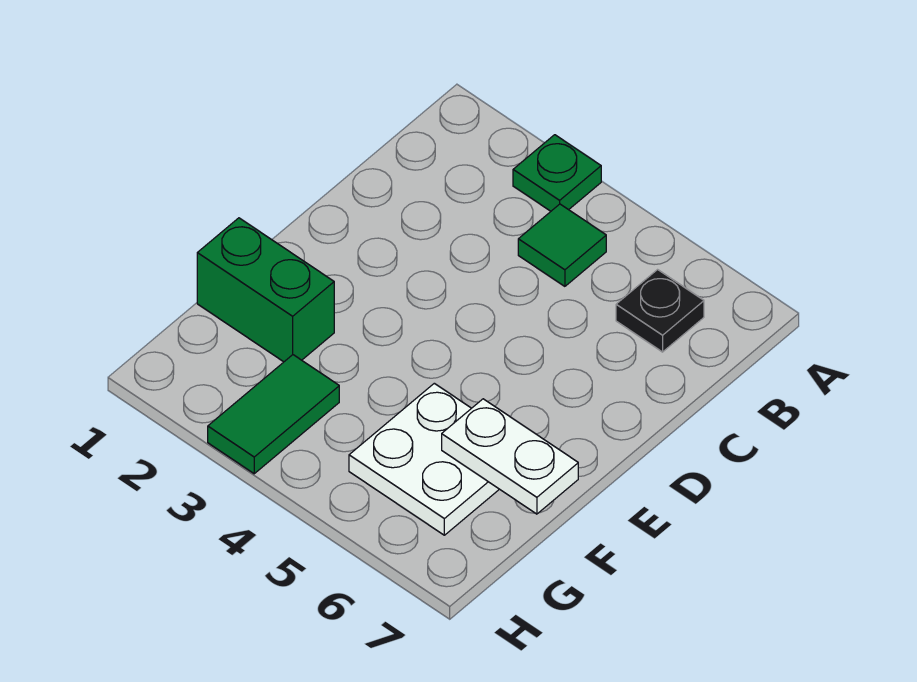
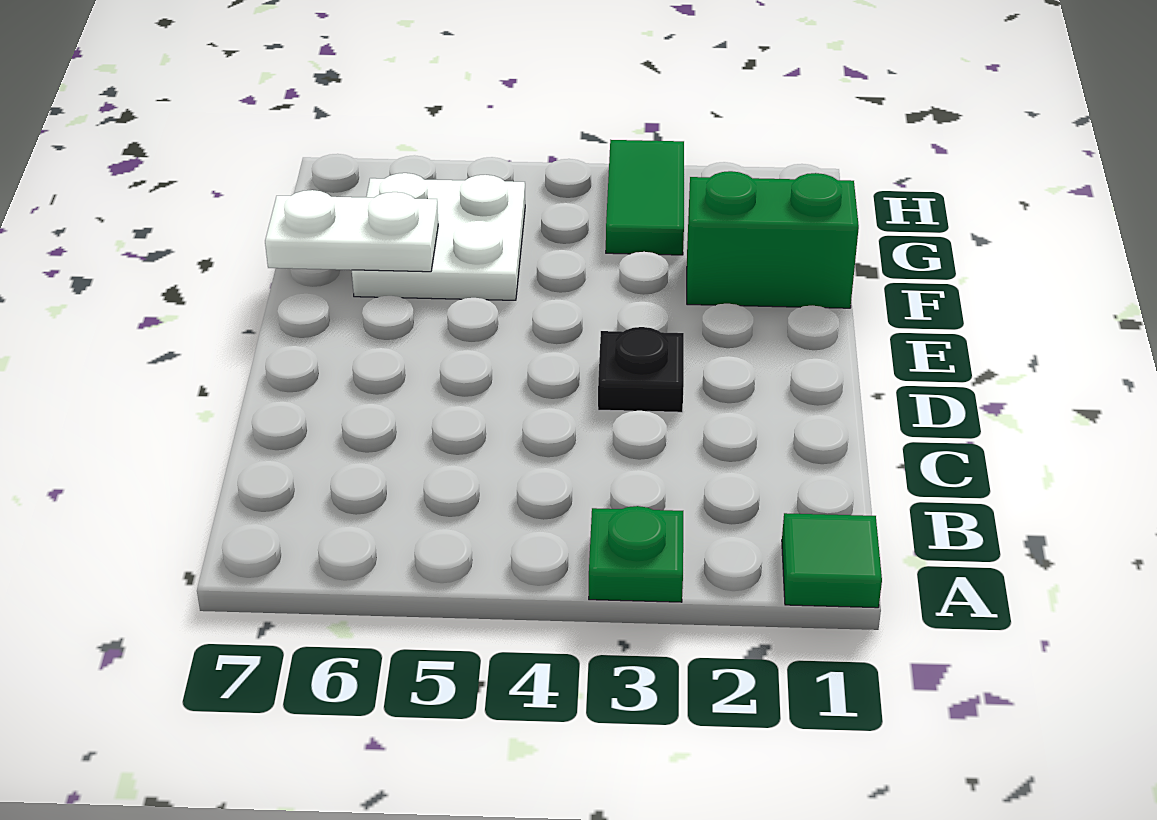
green 1x1 tile [518,204,606,286] -> green 1x1 tile moved to [782,513,882,608]
black 1x1 plate [616,270,704,352] -> black 1x1 plate moved to [598,327,684,412]

